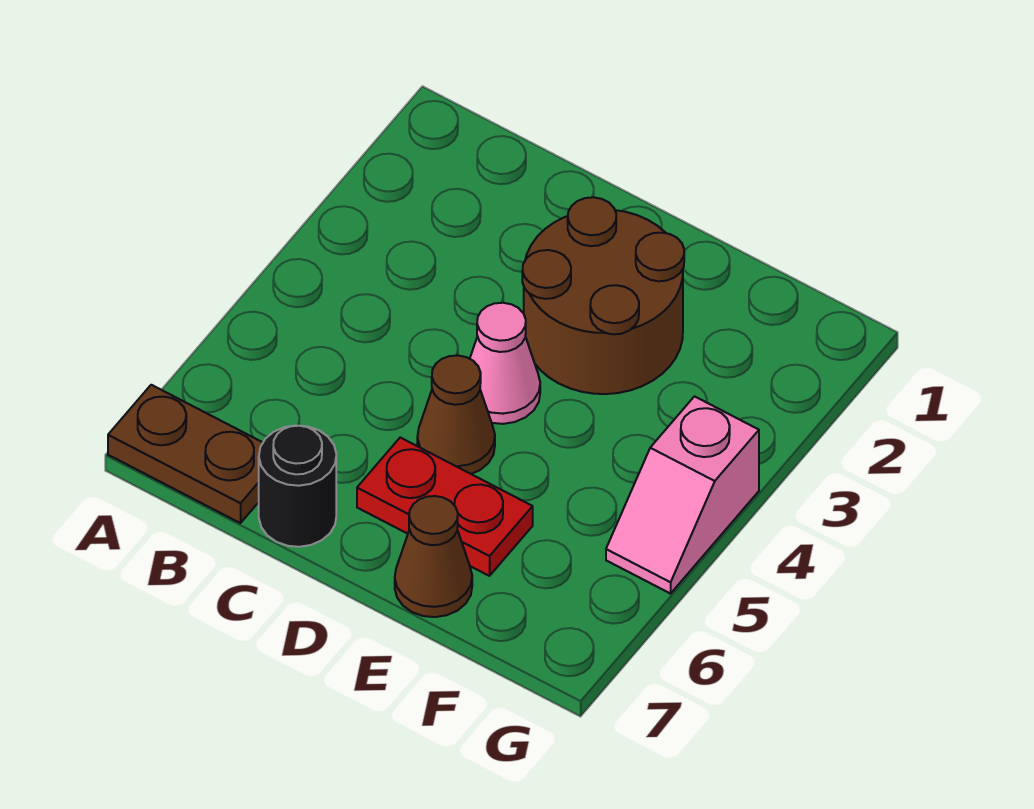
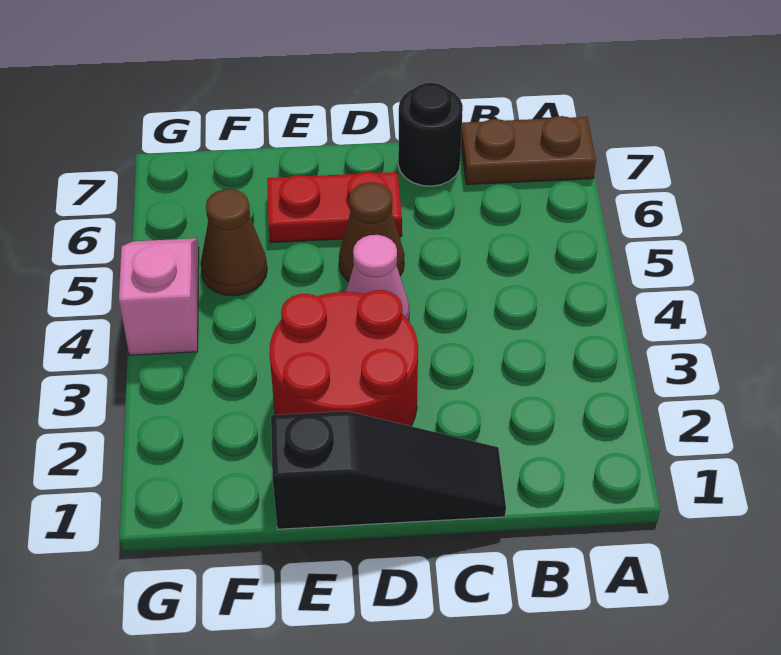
none -> black 1x3 slope [271,411,506,529]
brown 2x2 round brick [522,197,684,394] -> red 2x2 round brick [269,290,418,426]
brown 1x1 cone [395,496,472,617] -> brown 1x1 cone moved to [201,189,267,296]

